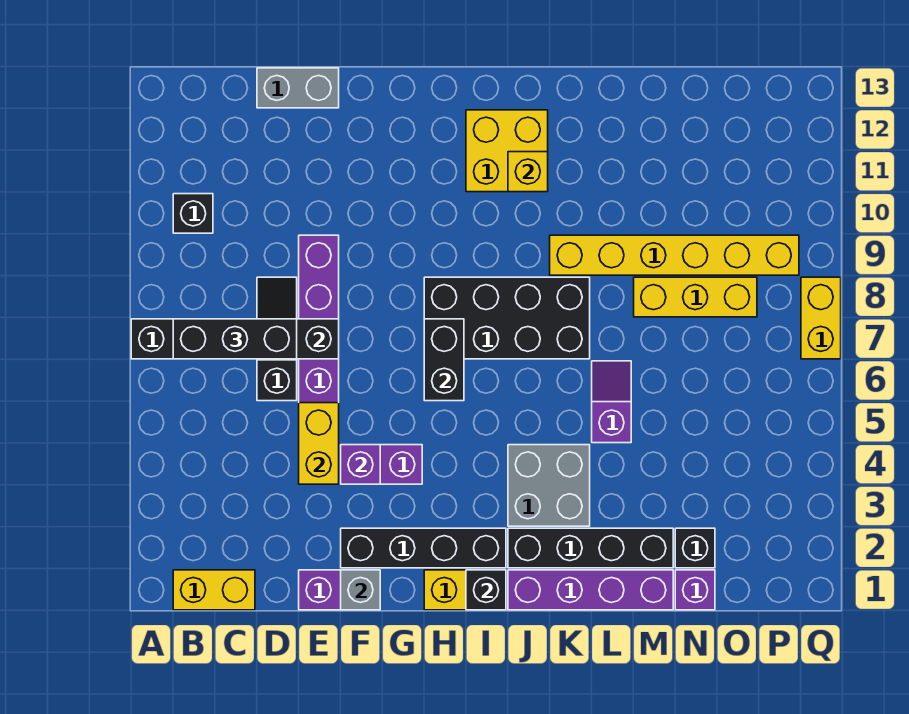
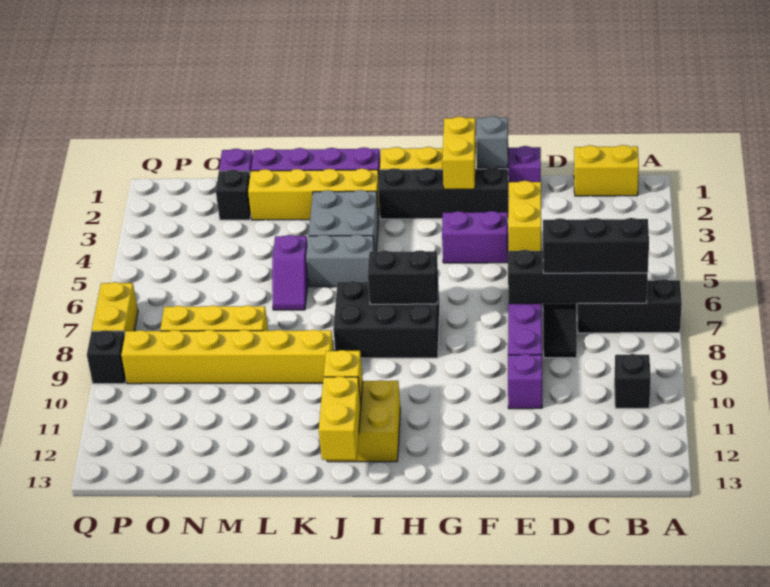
grey 1x2 brick [257,68,339,108] -> grey 1x2 brick moved to [306,234,375,287]
purple 1x1 brick [341,445,380,484] -> purple 1x1 brick moved to [508,354,542,409]
none -> yellow 1x2 brick [442,117,476,189]
black 1x2 brick [424,319,464,401] -> black 1x2 brick turned to [368,250,438,304]
black 2x4 brick [424,277,590,359] -> black 2x3 brick [333,281,440,358]
black 1x1 brick [466,570,506,610] -> black 1x1 brick moved to [87,330,126,384]
black 1x4 brick [508,528,673,568] -> yellow 1x4 brick [248,169,379,220]
none -> yellow 1x2 brick [319,376,361,460]

